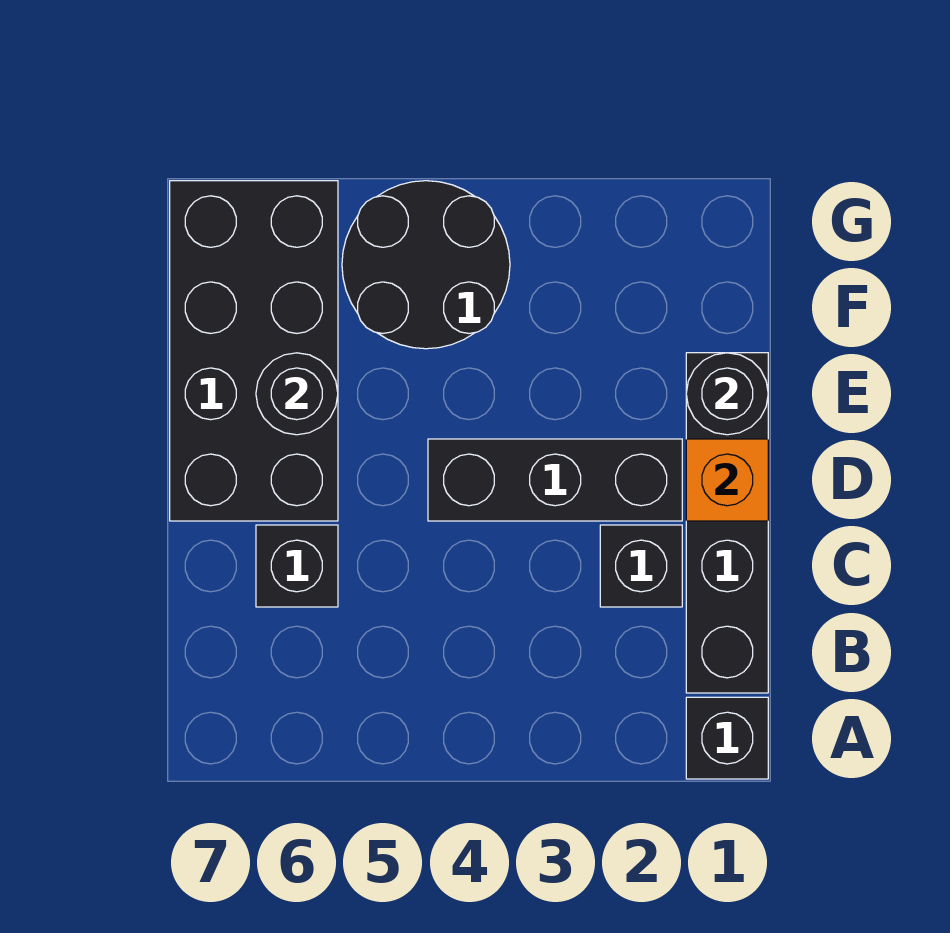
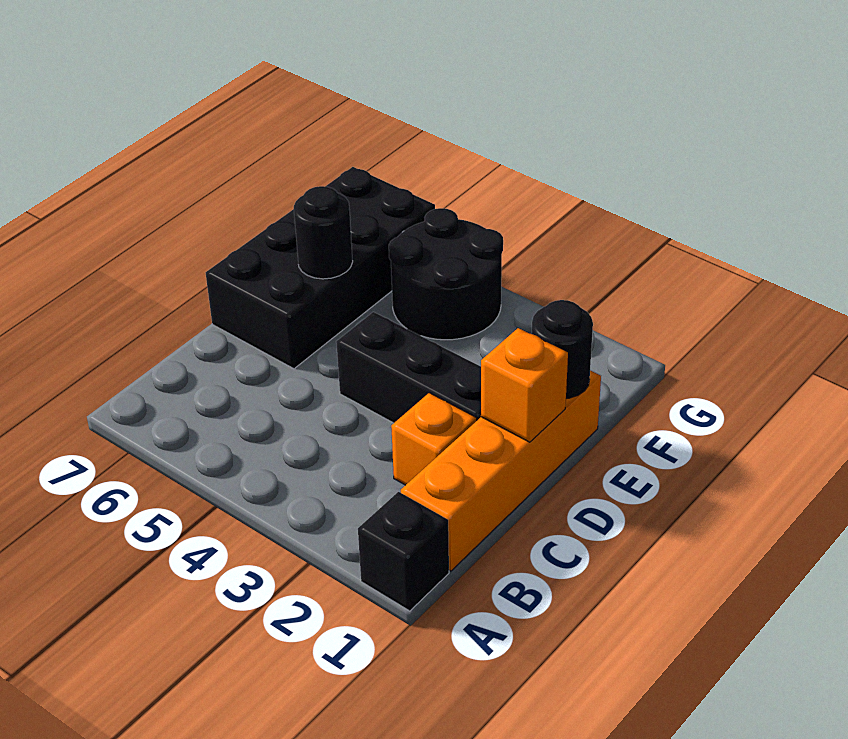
black 1x4 brick [686,353,768,693] -> orange 1x4 brick [401,370,601,571]
black 1x1 brick [600,525,682,607] -> orange 1x1 brick [391,393,477,485]
black 1x1 brick [256,525,338,607] -> none

